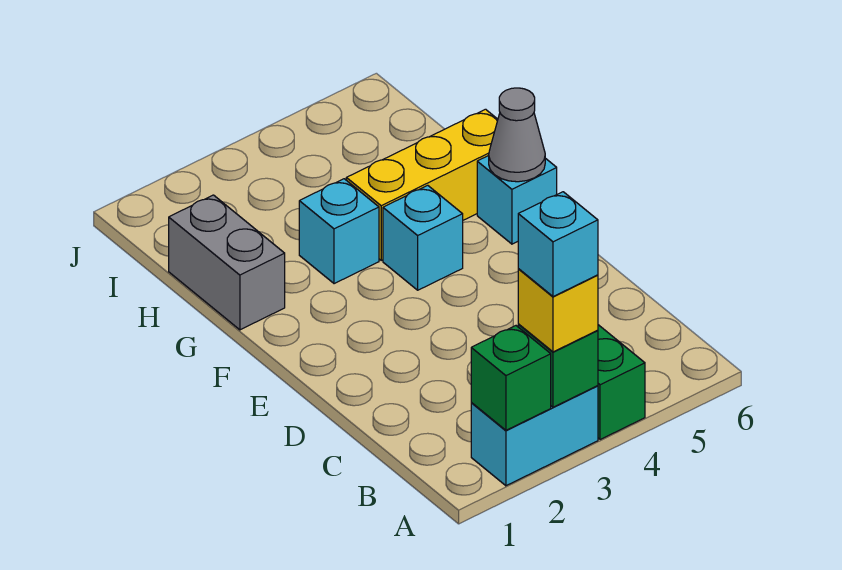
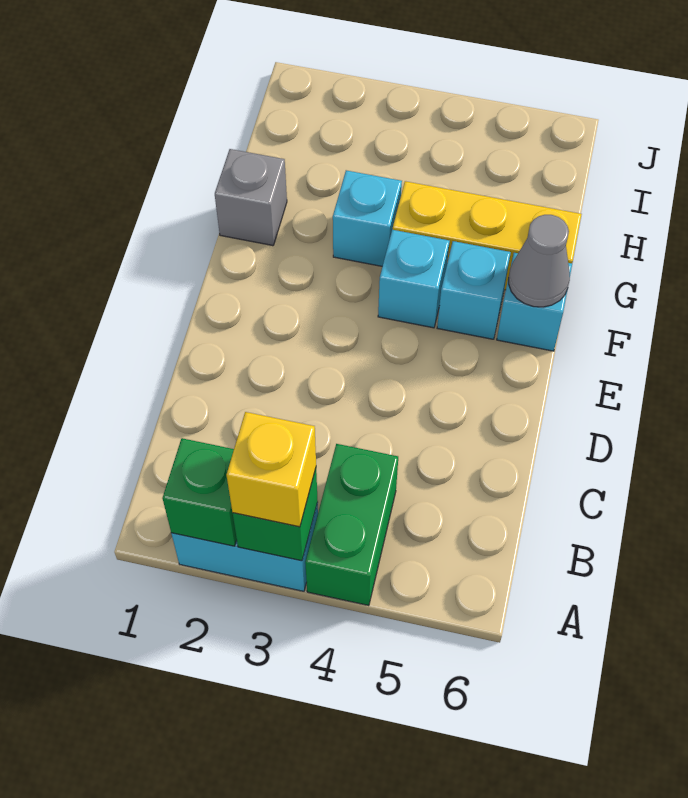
cyan 1x1 brick [518,192,598,297] -> cyan 1x1 brick moved to [437,241,511,339]
grey 1x2 brick [169,195,285,330] -> grey 1x1 brick [215,149,287,246]

